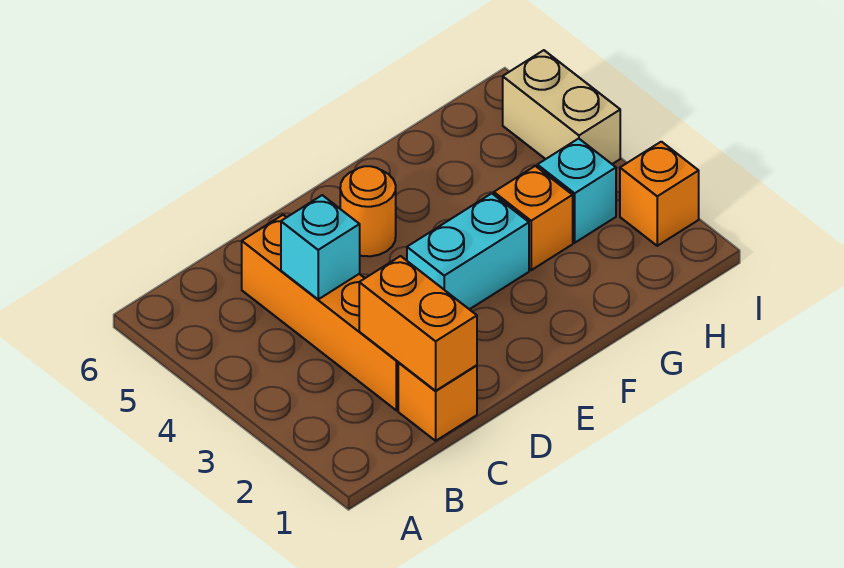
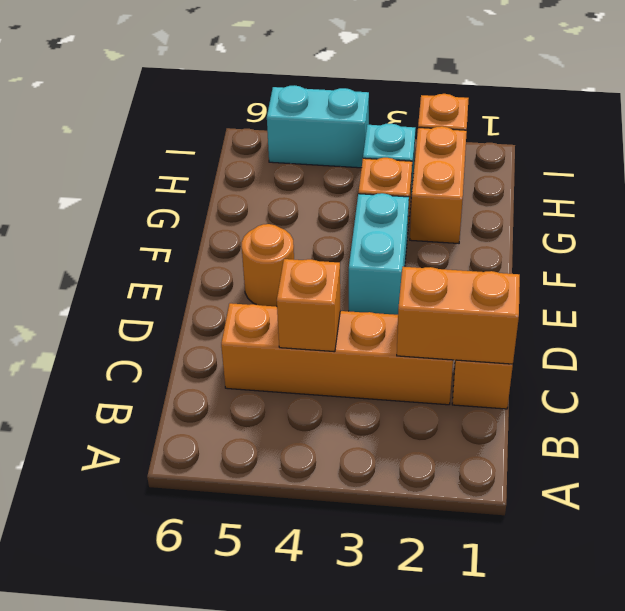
cyan 1x1 brick [281,195,360,299] -> orange 1x1 brick [277,259,340,352]
none -> orange 1x2 brick [410,126,467,243]
tan 1x2 brick [503,50,620,164] -> cyan 1x2 brick [267,85,369,168]

